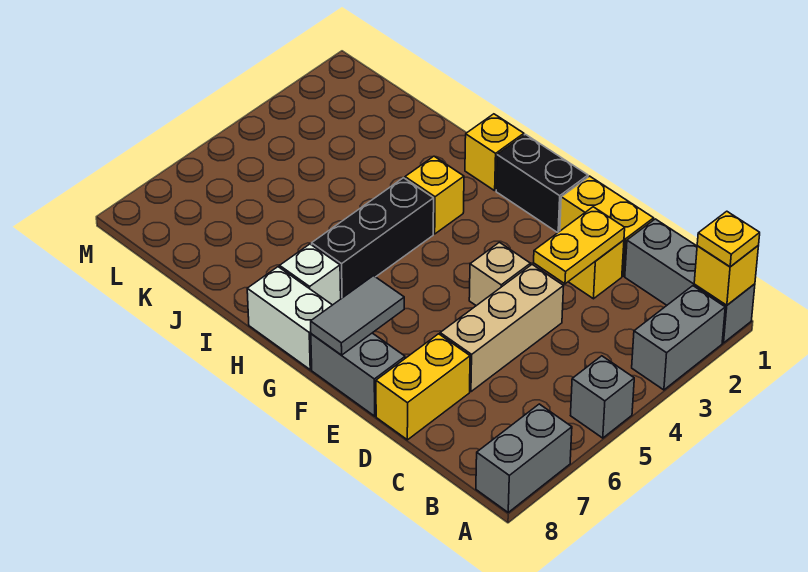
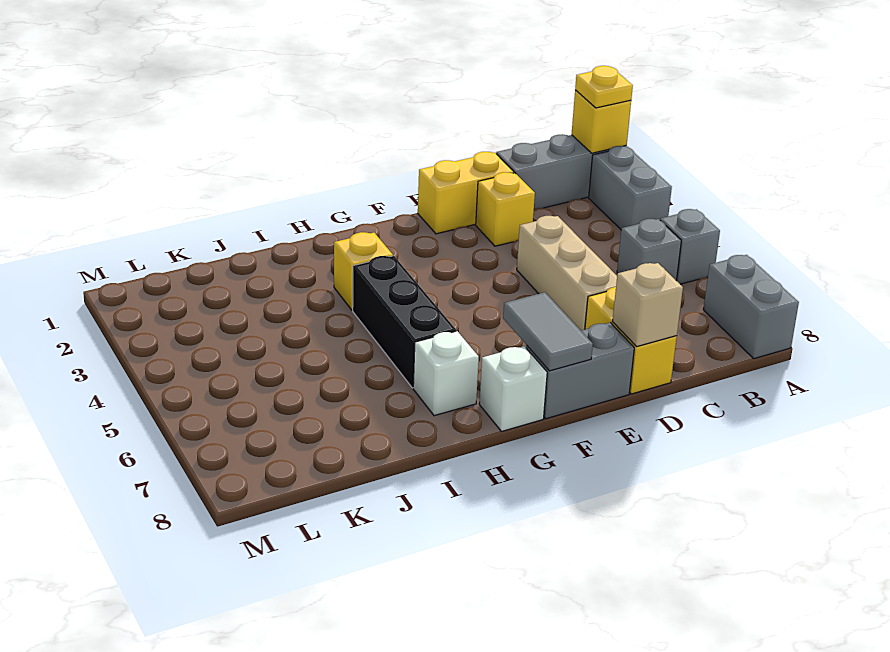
none -> grey 1x1 brick [617,219,681,280]
yellow 1x2 plate [534,207,625,284] -> none
tan 1x1 brick [469,242,530,306] -> tan 1x1 brick moved to [612,263,683,346]
black 1x2 brick [496,134,588,233] -> none
white 1x2 brick [247,267,332,370] -> white 1x1 brick [479,346,547,431]
yellow 1x1 brick [465,114,524,191] -> none

